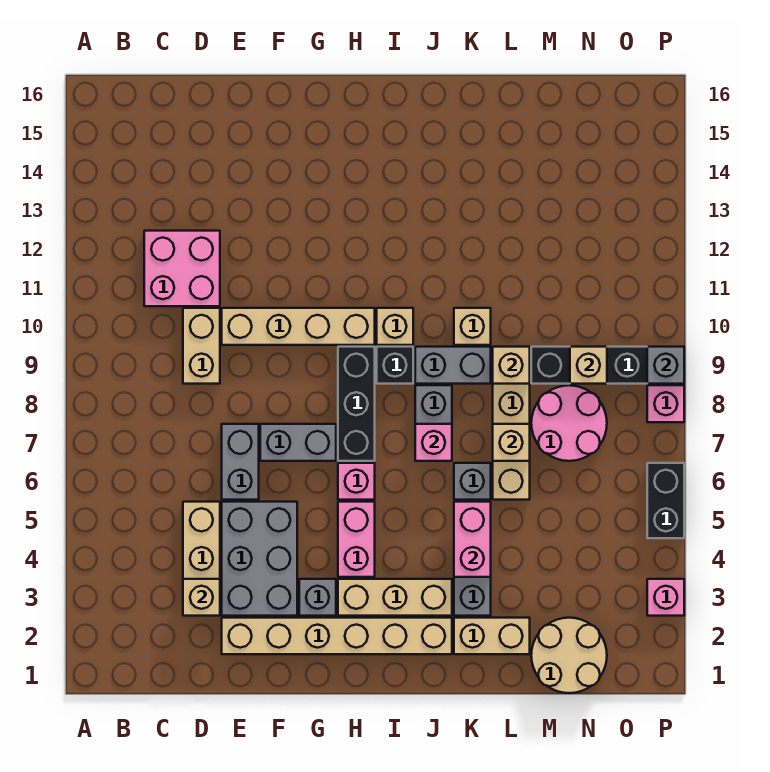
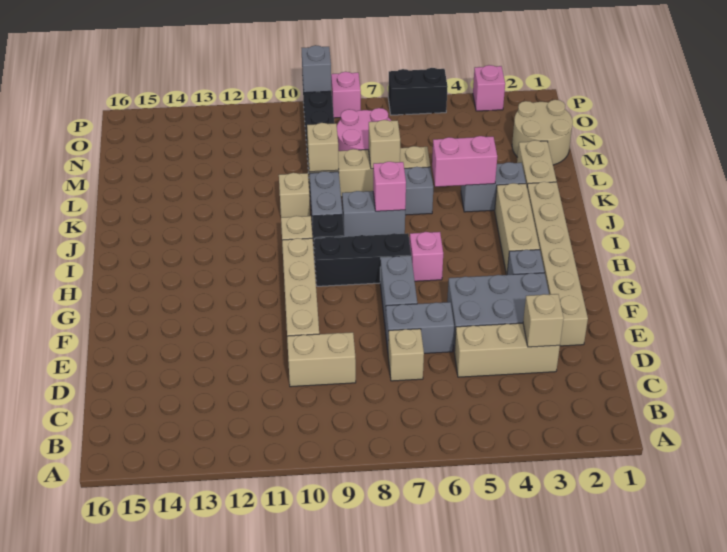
pink 2x2 brick [144,231,220,306] -> none
pink 1x2 brick [338,502,375,577] -> none
tan 1x1 brick [570,347,607,384] -> tan 1x1 brick moved to [388,329,424,381]

